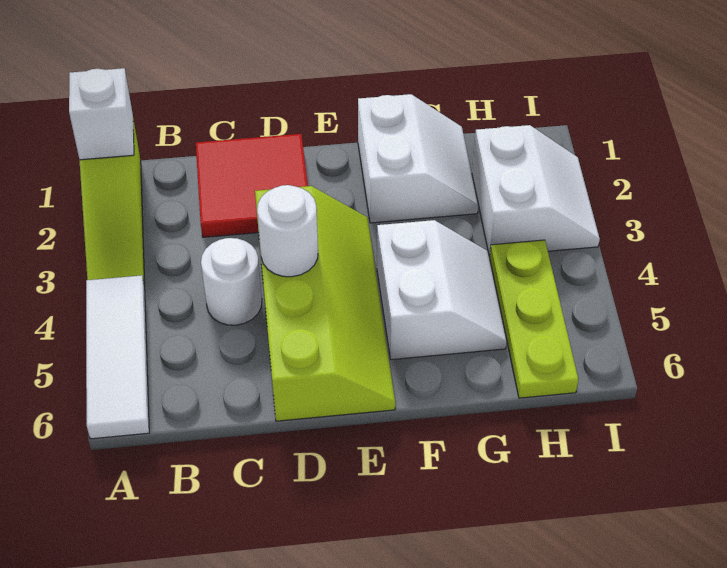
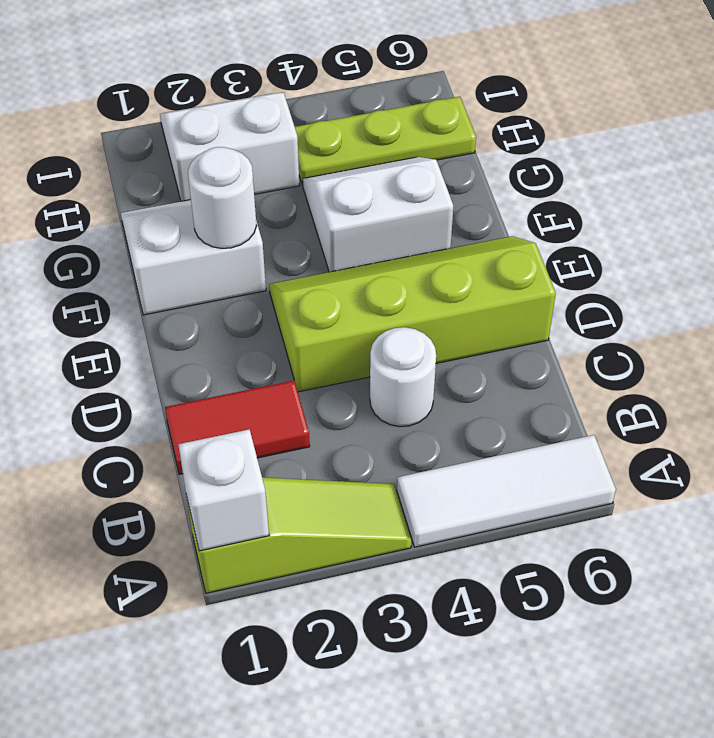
red 2x2 tile [196,134,308,237] -> red 1x2 tile [165,380,310,474]
white 1x1 round brick [257,185,318,277] -> white 1x1 round brick moved to [188,147,256,248]

